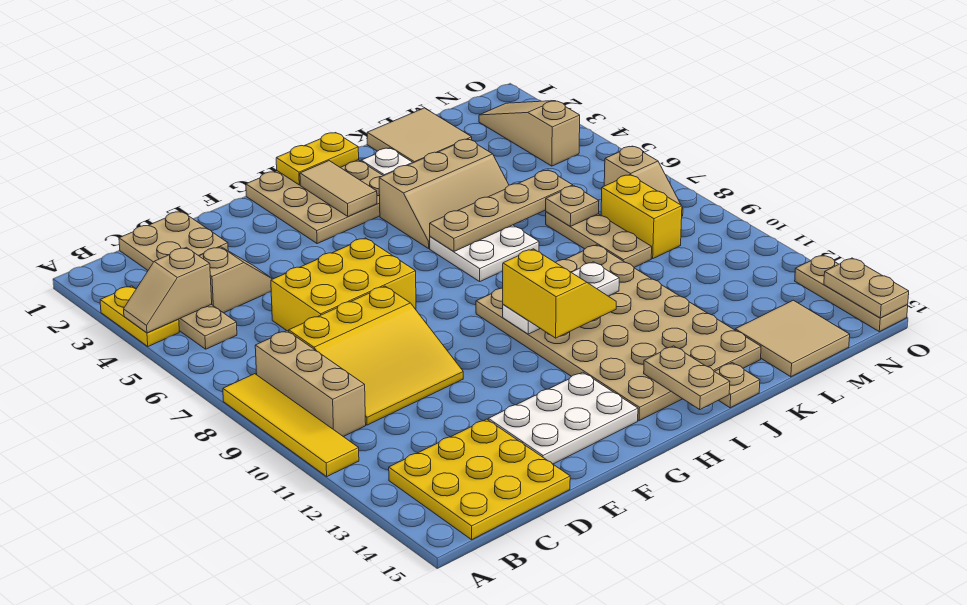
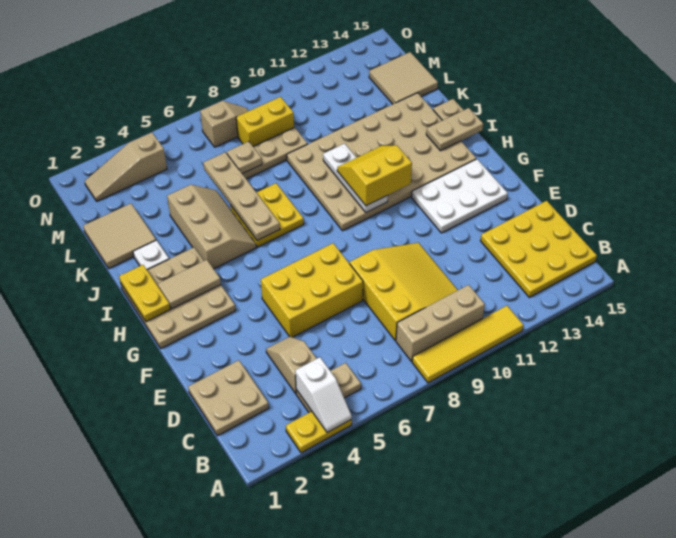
tan 1x2 slope [124,247,212,333] -> white 1x2 slope [295,357,352,432]
yellow 2x3 brick [271,238,416,331] -> yellow 2x3 brick turned to [261,243,363,337]
white 2x3 plate [488,372,638,464] -> white 2x3 plate turned to [412,159,508,233]
white 2x2 plate [430,225,539,281] -> yellow 2x2 plate [230,183,304,247]
tan 1x3 plate [795,255,908,332] -> none
tan 1x2 plate [824,258,909,318] -> none

